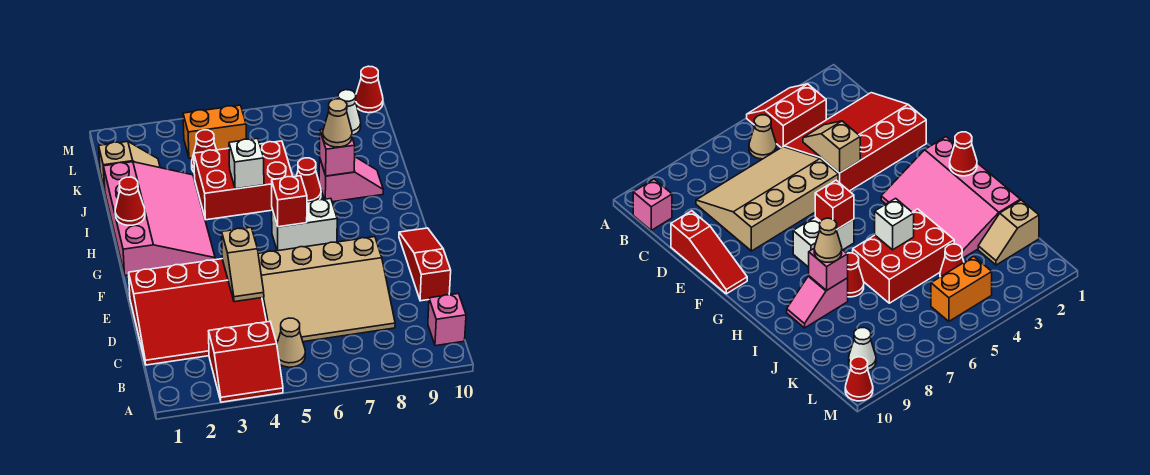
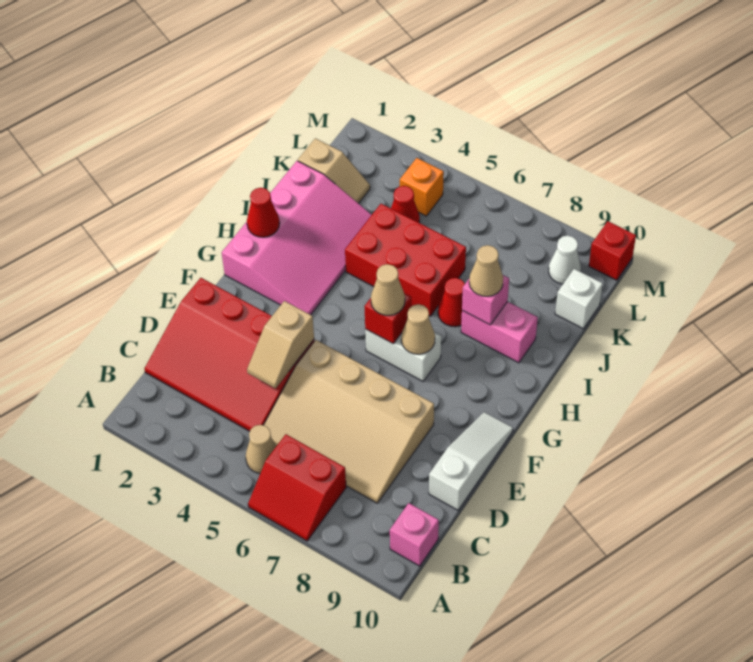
red 2x2 slope [209,321,283,402] -> red 2x2 slope moved to [248,434,346,541]
red 1x3 slope [399,228,451,301] -> white 1x3 slope [429,412,513,510]
none -> tan 1x1 cone [371,264,405,315]
none -> tan 1x1 cone [401,304,435,354]
white 1x1 brick [229,138,264,189] -> white 1x1 brick moved to [555,269,603,329]
pink 1x2 slope [319,157,383,202] -> pink 1x2 brick [461,302,538,363]
orange 1x2 brick [183,105,246,158] -> orange 1x1 brick [400,158,444,216]
red 1x1 cone [356,66,383,113] -> red 1x1 brick [589,221,636,280]

